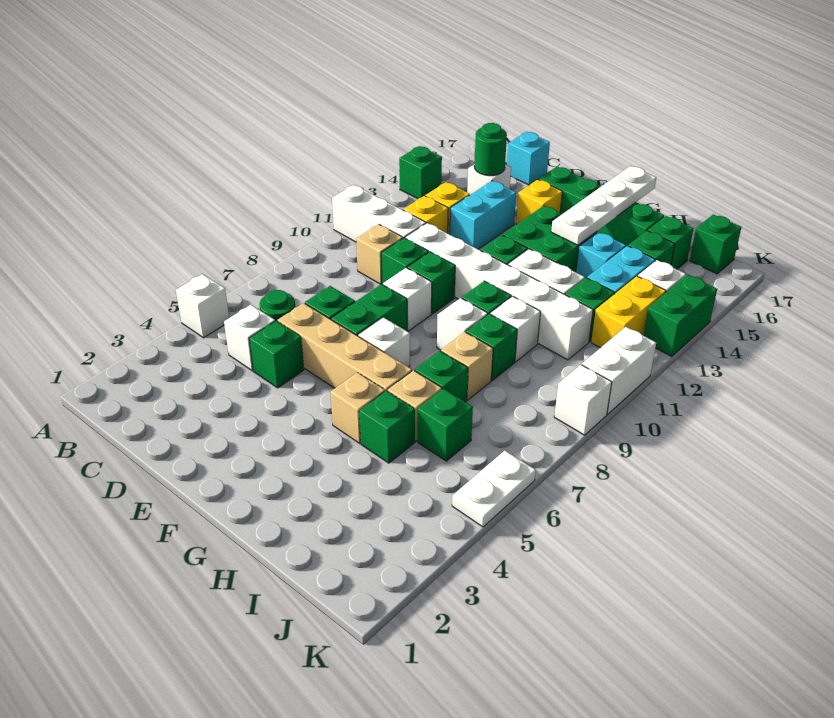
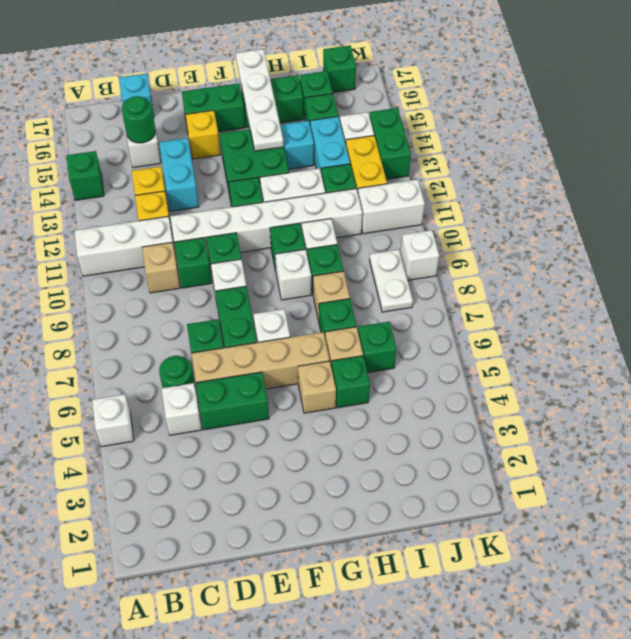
green 1x1 brick [249,321,304,388] -> green 1x2 brick [196,372,269,430]
white 1x2 plate [452,451,536,527] -> white 1x2 plate moved to [369,249,413,312]
white 1x2 brick [582,327,656,414] -> white 1x2 brick turned to [358,179,425,234]

